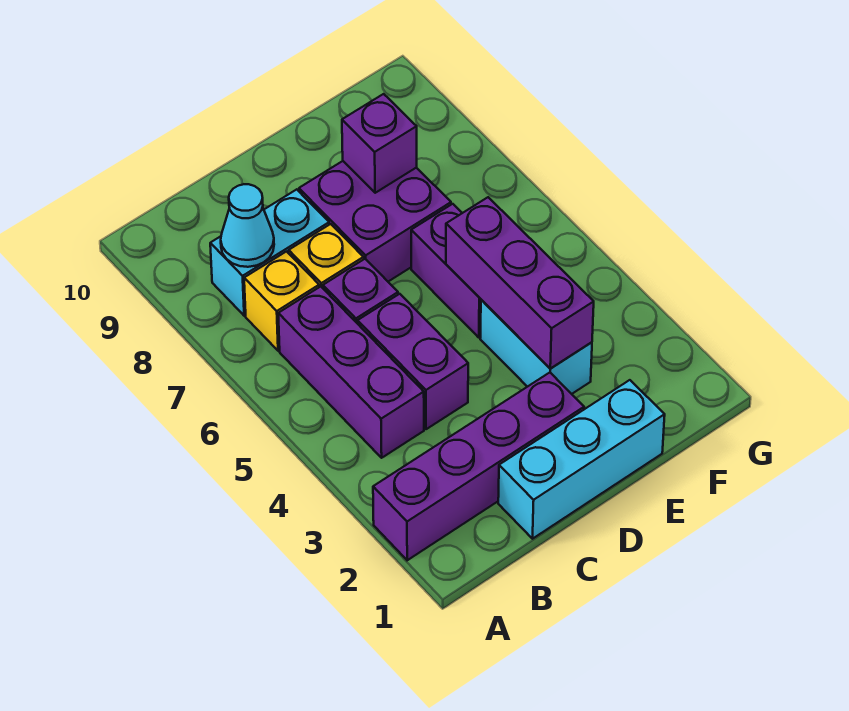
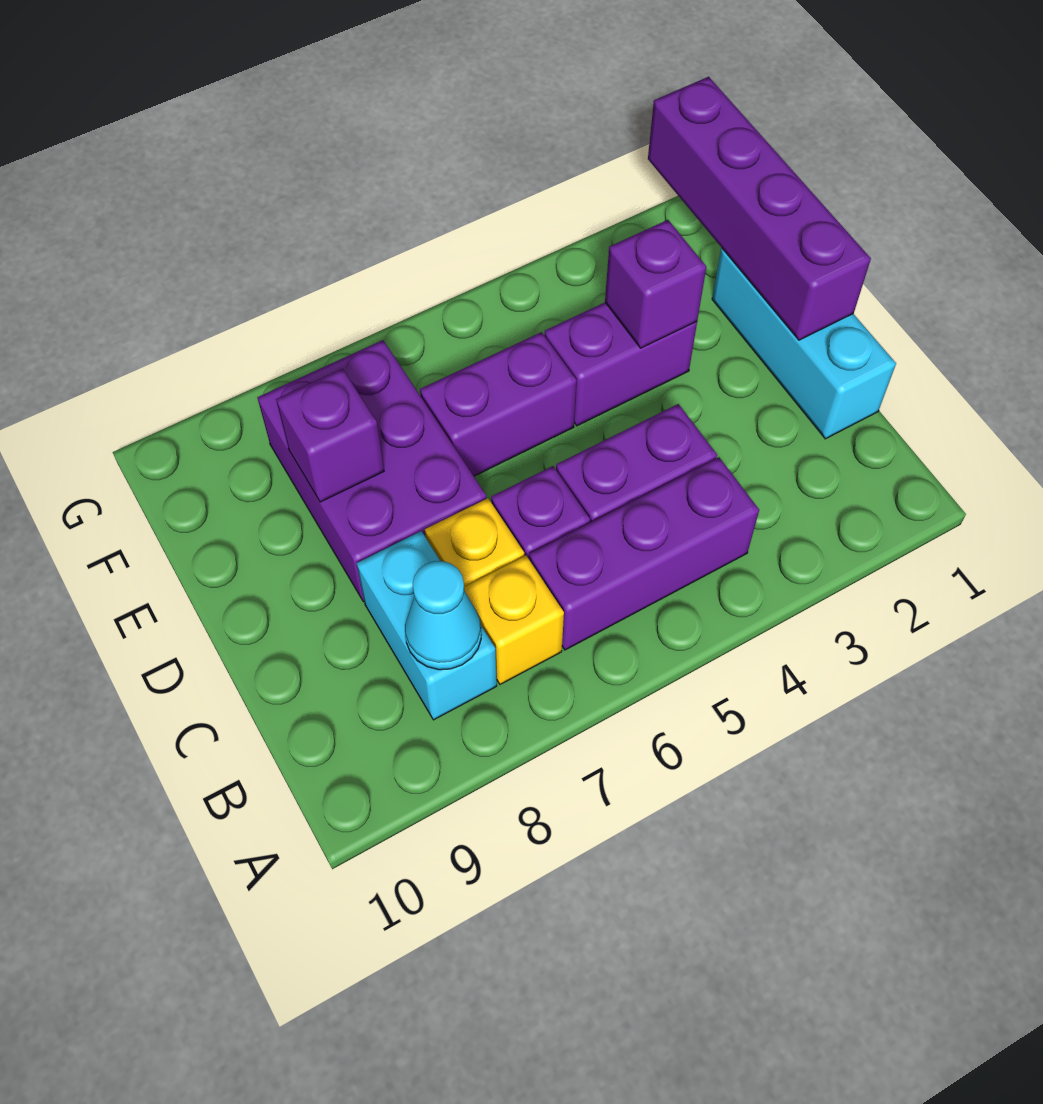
purple 1x4 brick [373,373,584,560] -> purple 1x4 brick moved to [648,77,871,340]
purple 2x2 brick [299,161,451,282] -> purple 2x3 brick [257,340,486,602]
cyan 1x2 brick [480,300,592,394] -> purple 1x2 brick [544,303,697,426]
purple 1x3 brick [446,197,594,368] -> purple 1x1 brick [605,220,706,348]

